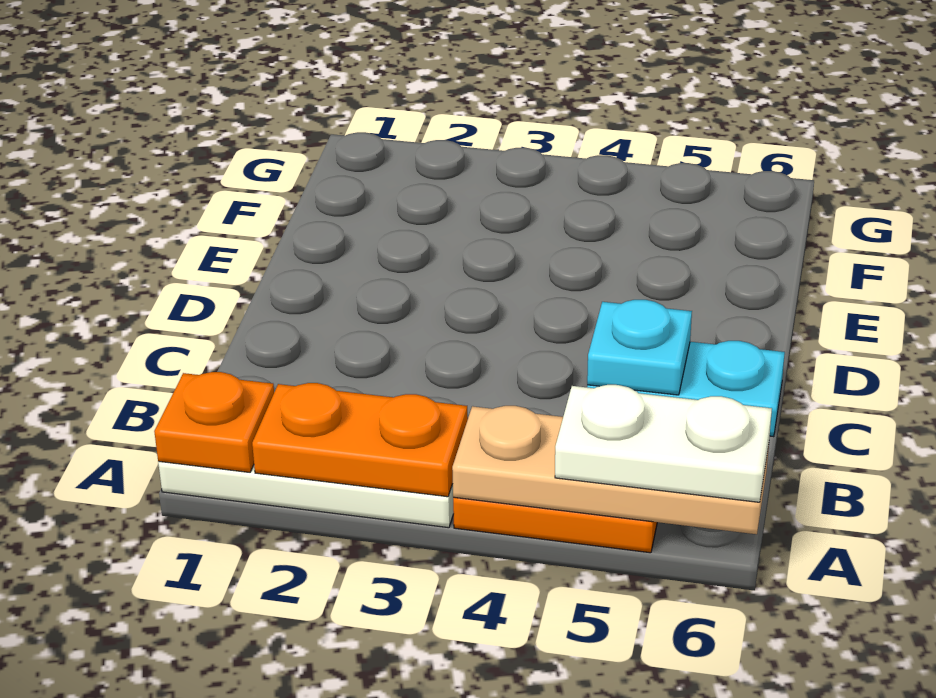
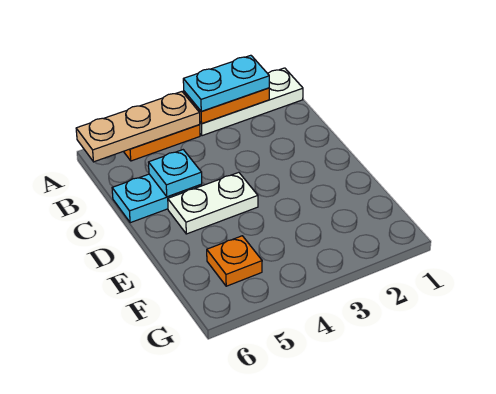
orange 1x1 plate [154,372,274,472] -> orange 1x1 plate moved to [207,236,262,286]
none -> cyan 1x2 plate [183,55,269,111]
white 1x2 plate [555,385,772,502] -> white 1x2 plate moved to [168,172,258,234]

